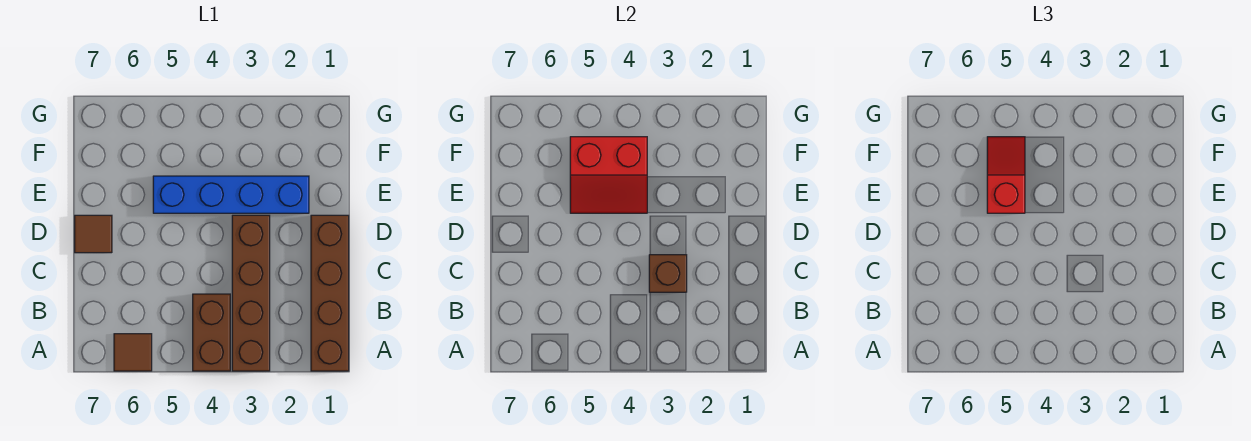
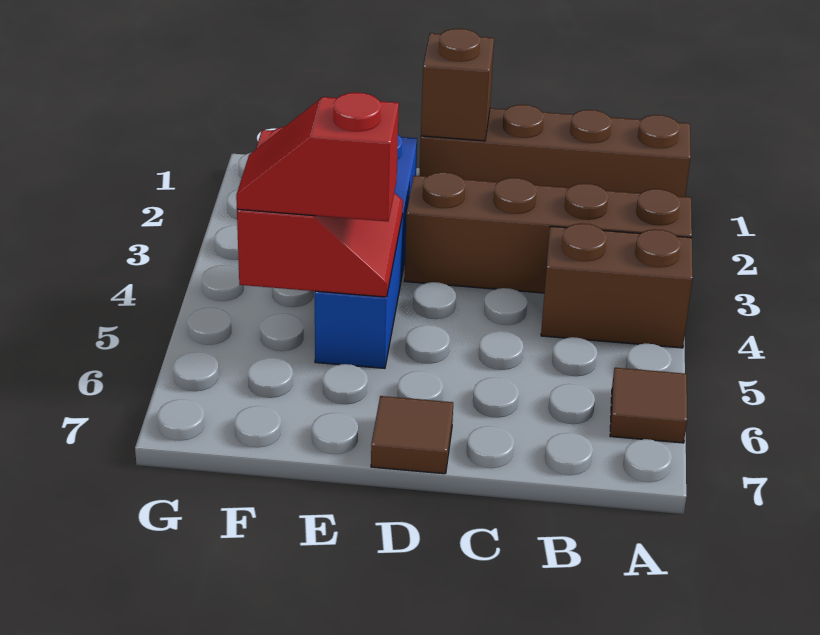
brown 1x1 brick [649,255,687,292] -> brown 1x1 brick moved to [421,29,494,141]

